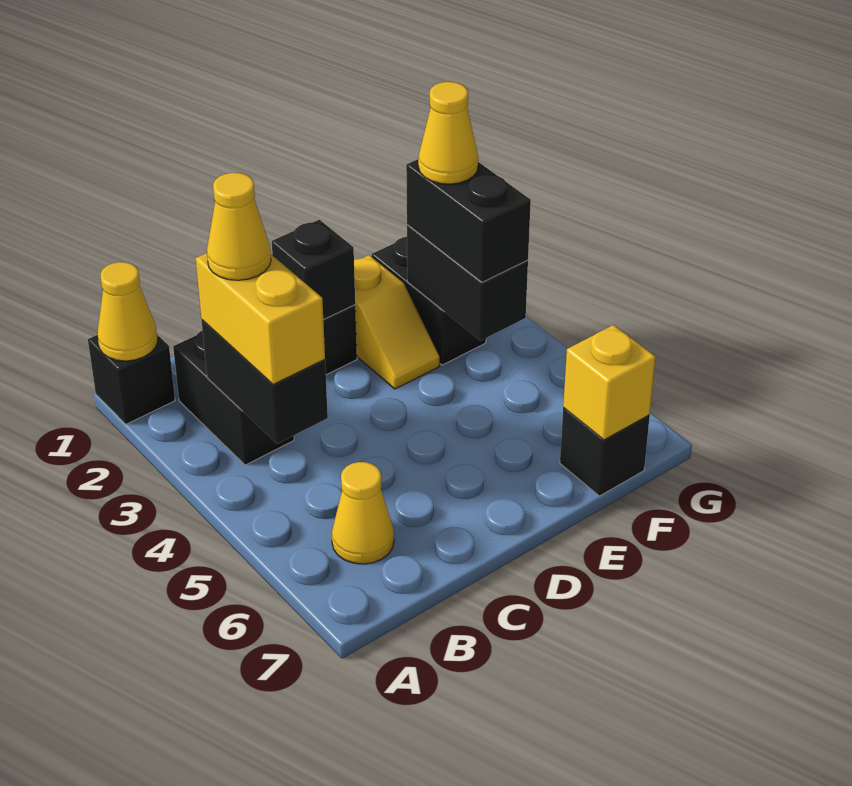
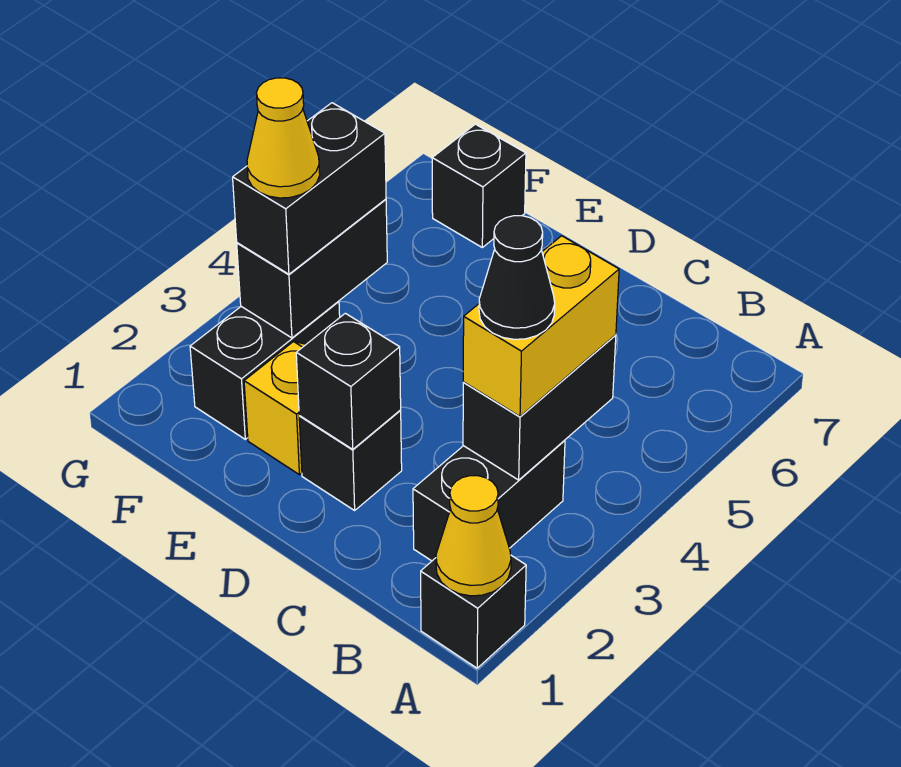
yellow 1x1 cone [207,173,271,280] -> black 1x1 cone [479,216,555,339]
yellow 1x1 cone [332,462,394,564] -> none
yellow 1x1 brick [563,325,656,440] -> none

